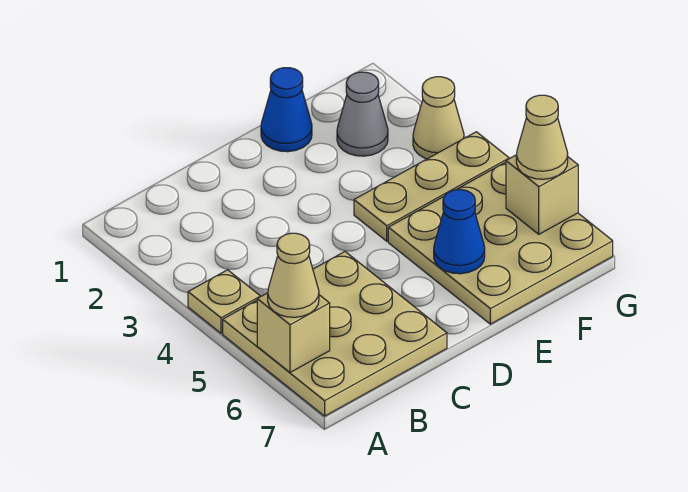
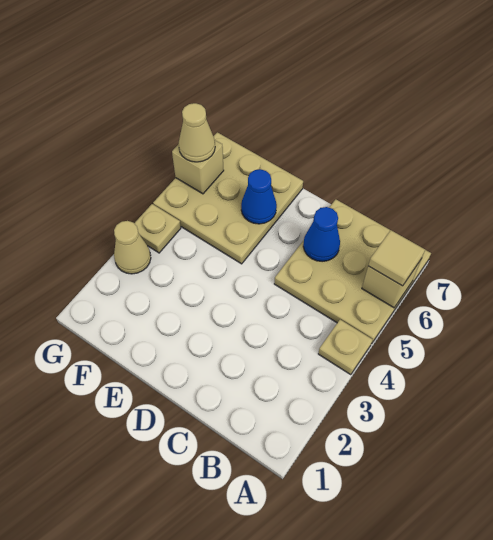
tan 1x1 cone [268,233,319,317] -> tan 1x1 tile [368,230,425,286]
blue 1x1 cone [261,68,312,152] -> blue 1x1 cone moved to [303,207,340,262]
tan 1x3 plate [354,132,509,241] -> tan 1x1 plate [134,204,181,253]
grey 1x1 cone [337,72,388,156] -> none

